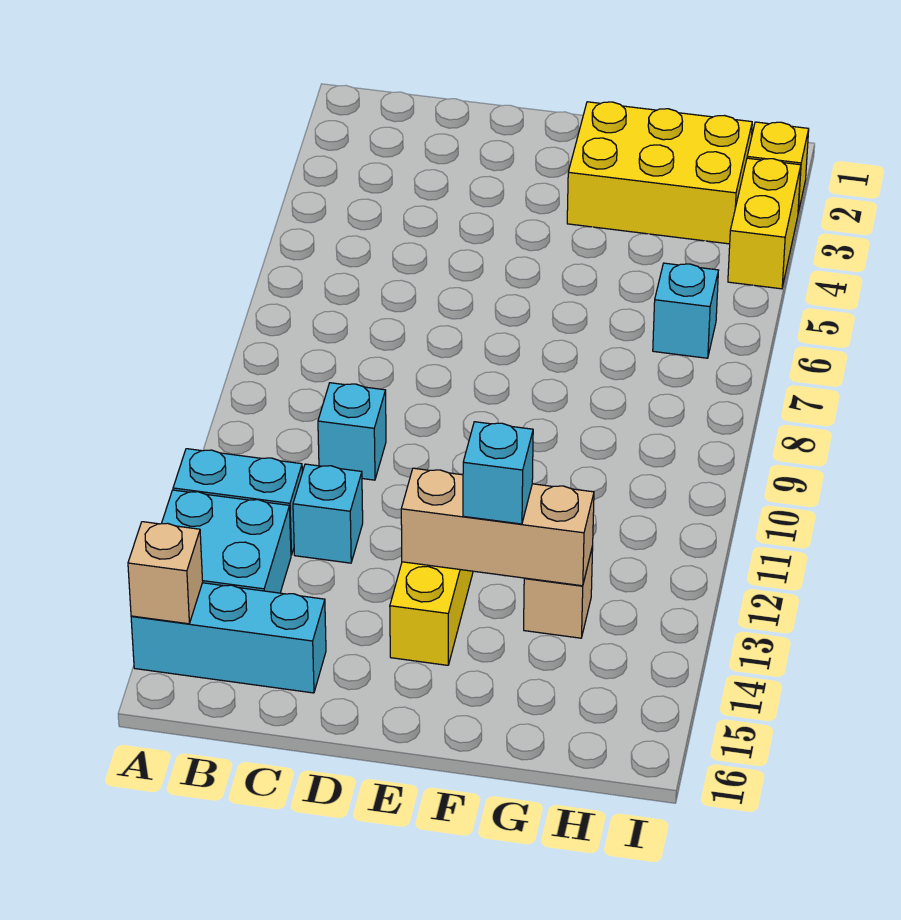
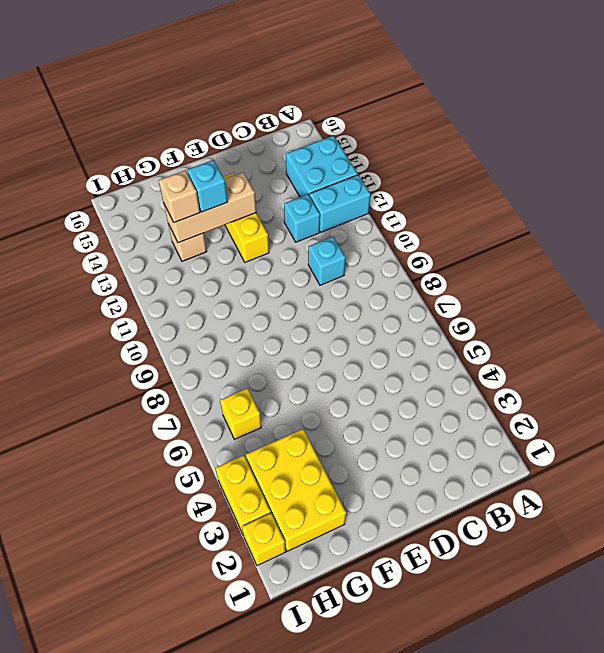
cyan 1x3 brick [131,583,326,693] -> none
tan 1x1 brick [128,522,203,624] -> tan 1x1 brick moved to [159,170,200,223]
yellow 2x3 brick [567,102,752,244] -> yellow 2x3 brick turned to [246,429,346,551]
cyan 1x1 brick [653,263,718,358] -> yellow 1x1 brick [220,388,261,439]

